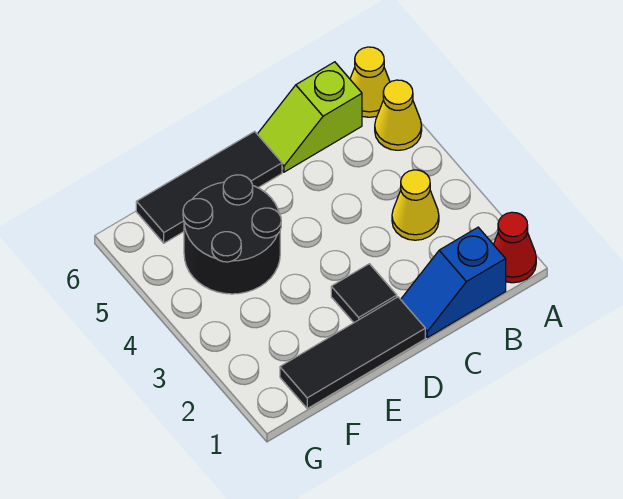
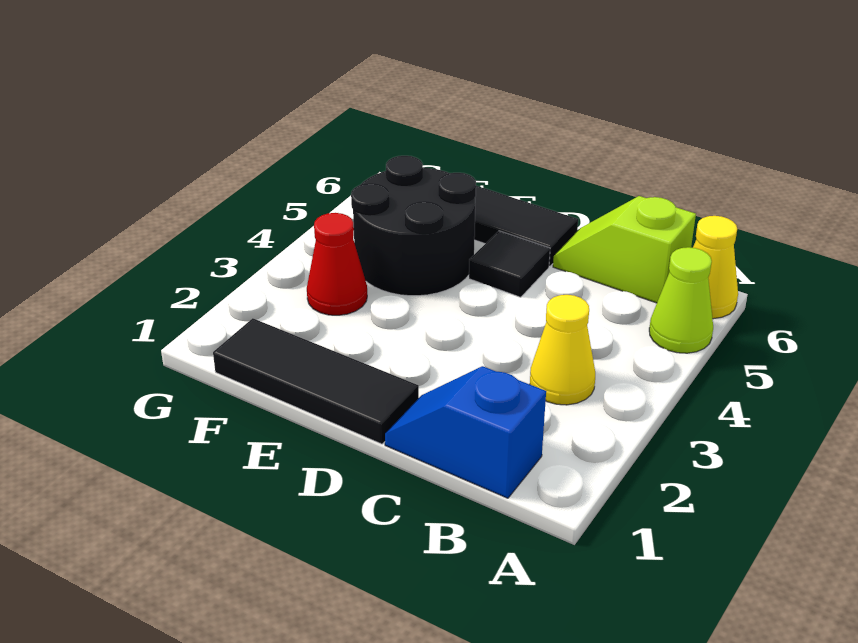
red 1x1 cone [493,212,536,283] -> red 1x1 cone moved to [307,213,367,315]
yellow 1x1 cone [375,80,422,150] -> lime 1x1 cone [649,247,713,353]
black 1x1 tile [331,264,397,323] -> black 1x1 tile moved to [469,231,550,297]

